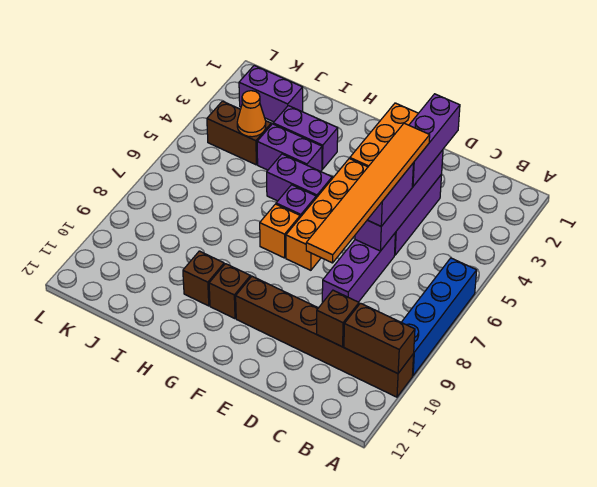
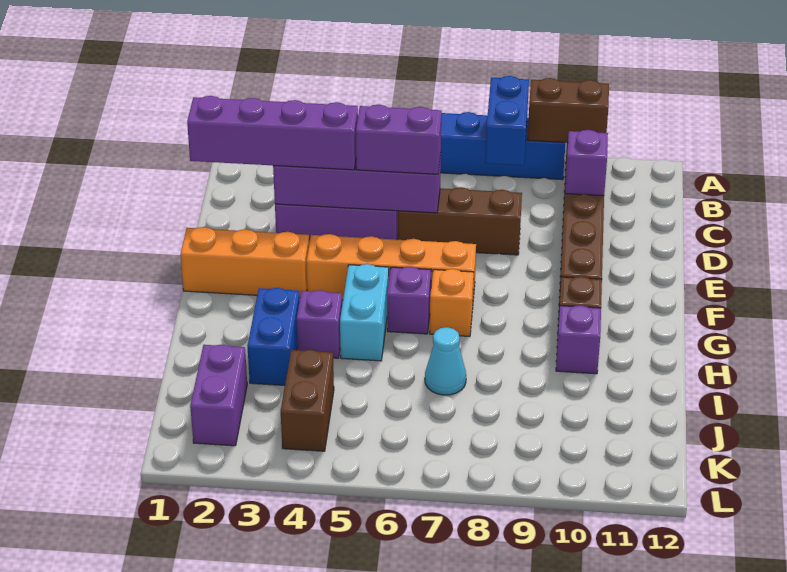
none -> blue 1x2 brick [485,76,529,165]
brown 1x2 brick [344,303,415,374] -> brown 1x2 brick turned to [528,78,609,143]
brown 1x1 brick [317,290,359,347] -> purple 1x1 brick [565,130,608,196]
purple 1x3 brick [409,94,460,187] -> purple 1x4 brick [187,96,358,170]
orange 1x6 tile [306,123,430,263] -> none
purple 1x3 brick [322,234,395,303] -> brown 1x3 brick [398,187,522,255]
purple 1x2 brick [267,154,332,201] -> cyan 1x2 brick [340,264,389,361]
purple 1x2 brick [273,106,338,169] -> blue 1x2 brick [247,288,300,385]
purple 1x2 brick [257,124,322,171] -> purple 1x1 brick [297,290,342,358]
brown 1x1 brick [183,251,224,306] -> purple 1x1 brick [556,305,601,374]
none -> cyan 1x1 cone [425,327,466,395]
orange 1x1 cone [237,91,266,137] -> none

